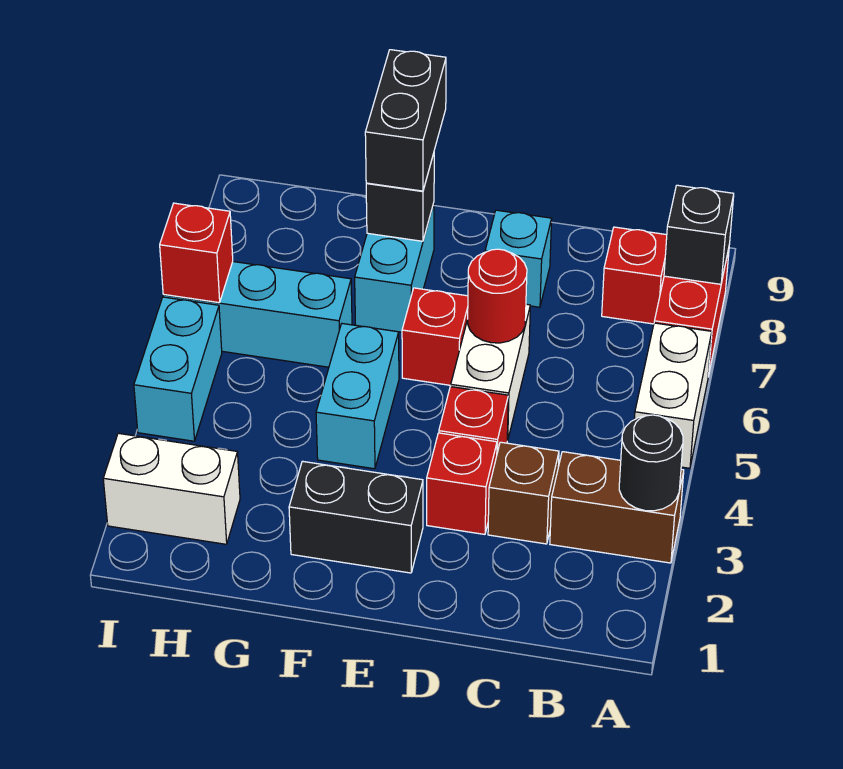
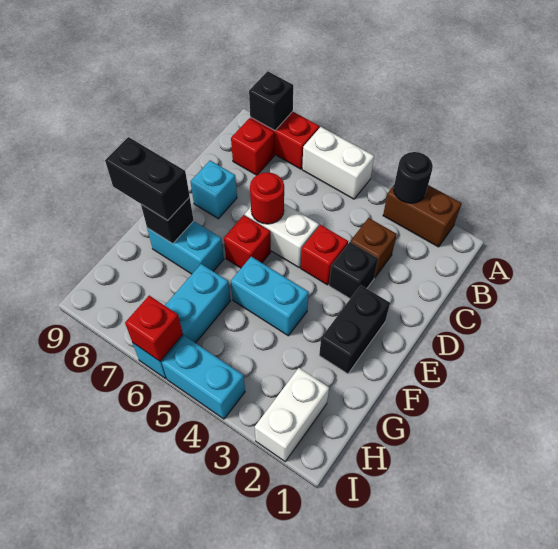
brown 1x2 brick [550,452,684,563] -> brown 1x2 brick turned to [383,185,462,247]
red 1x1 brick [427,433,497,534] -> black 1x1 brick [329,242,378,298]

